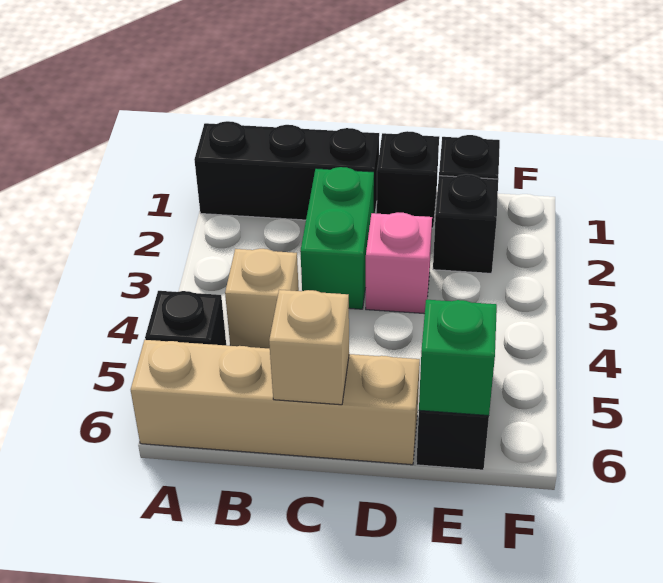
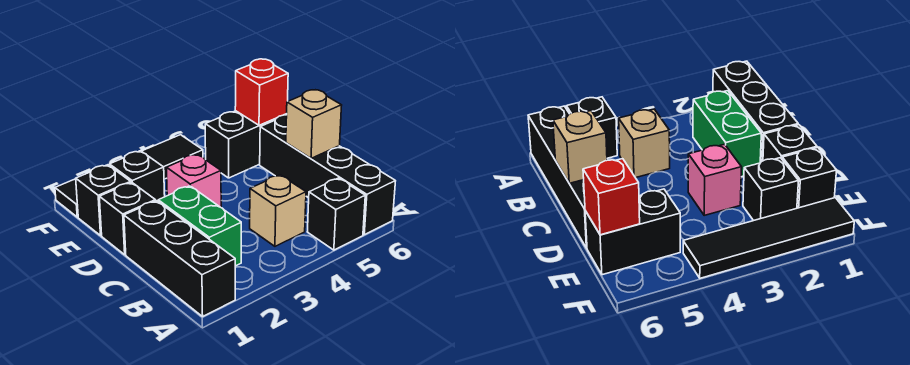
tan 1x4 brick [131,340,420,465] -> black 1x4 brick [260,115,395,235]
green 1x2 brick [300,167,374,309] -> green 1x2 brick turned to [158,186,241,266]
green 1x1 brick [419,300,497,416] -> red 1x1 brick [235,59,288,125]
none -> black 1x4 tile [55,135,203,217]

